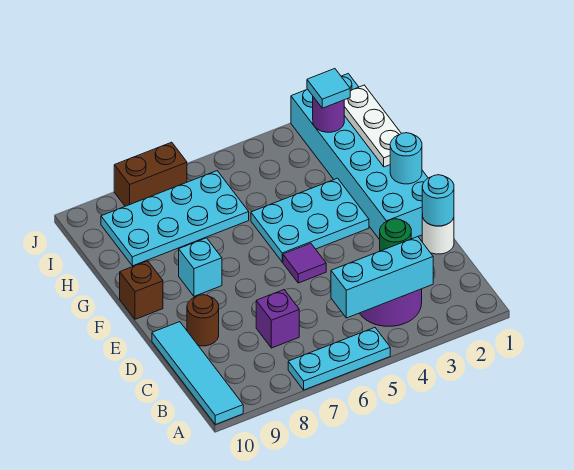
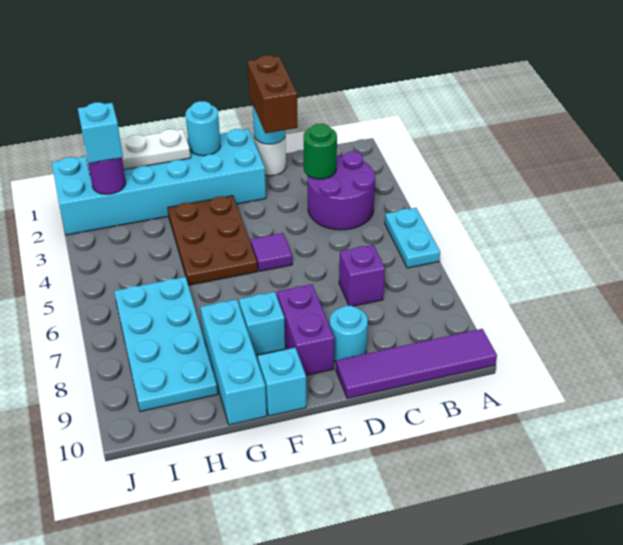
cyan 1x3 plate [288,328,390,390] -> cyan 1x2 plate [385,208,440,268]
cyan 1x4 tile [152,322,243,424] -> purple 1x4 tile [336,329,497,398]
cyan 1x3 brick [331,237,433,318] -> cyan 1x3 brick moved to [201,299,267,425]
brown 1x1 round brick [187,295,219,346] -> cyan 1x1 round brick [330,306,368,362]
none -> purple 1x2 brick [277,284,334,375]
cyan 2x3 plate [251,178,369,262] -> brown 2x3 plate [168,196,258,285]
brown 1x1 brick [120,261,163,319] -> cyan 1x1 brick [258,348,306,416]
cyan 1x1 tile [307,69,350,108] -> cyan 1x1 brick [78,102,123,163]
brown 1x2 brick [114,142,187,206] -> brown 1x2 brick moved to [247,55,298,133]

